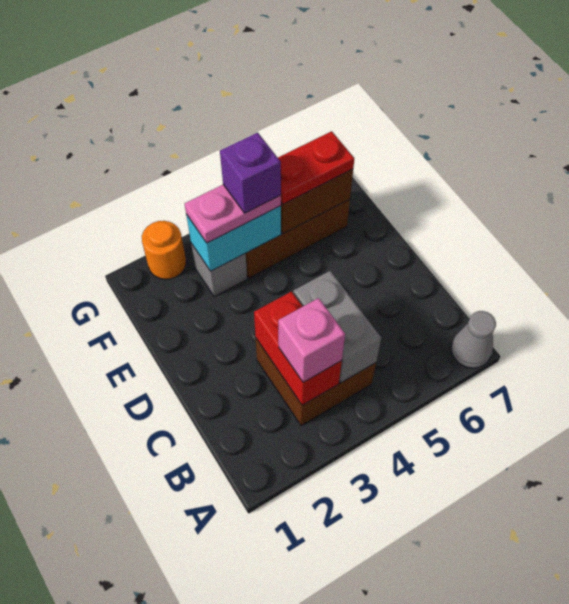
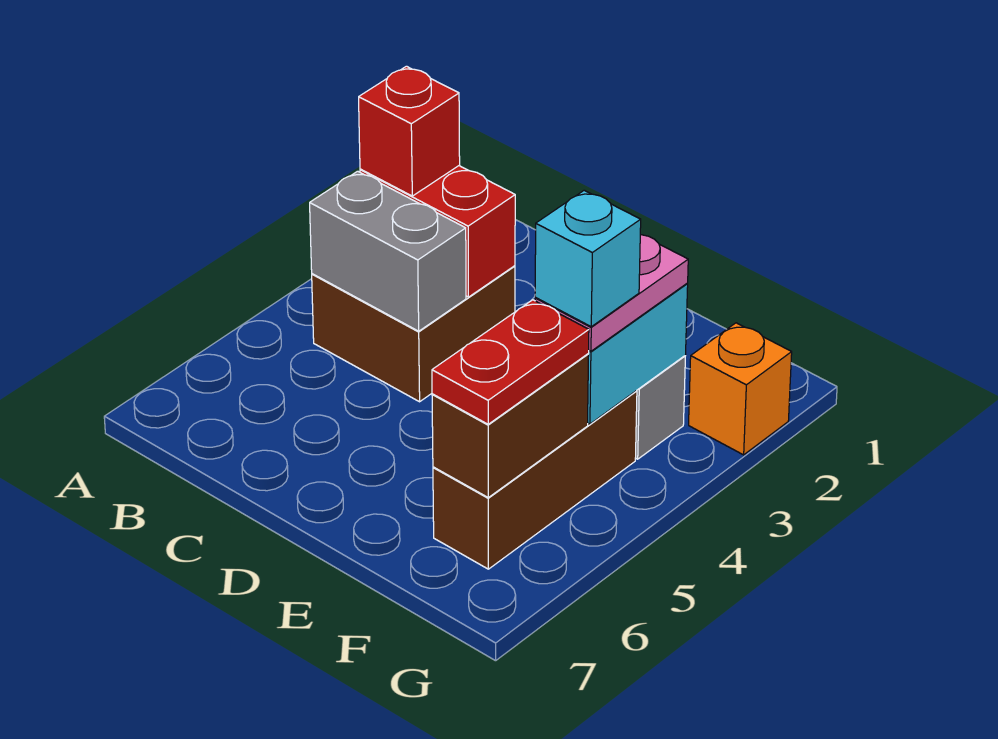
grey 1x1 cone [451,311,496,368] -> none
pink 1x1 brick [278,298,345,382] -> red 1x1 brick [359,66,460,196]
purple 1x1 brick [220,132,281,213] -> cyan 1x1 brick [535,190,641,327]
orange 1x1 round brick [142,221,186,279] -> orange 1x1 brick [689,323,792,455]

